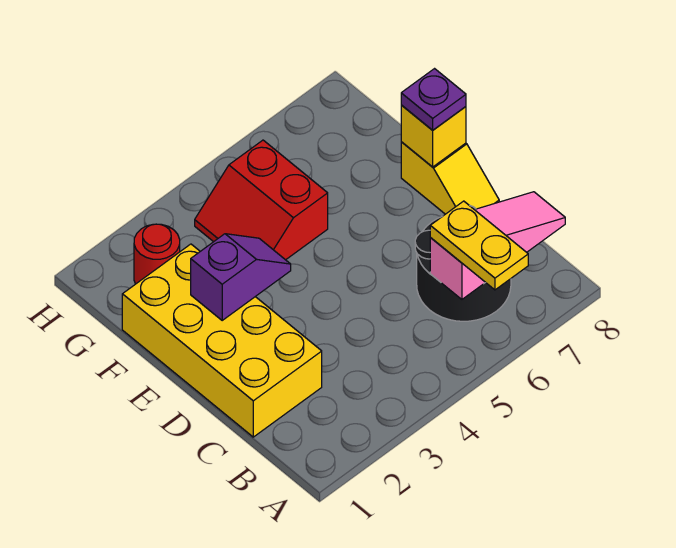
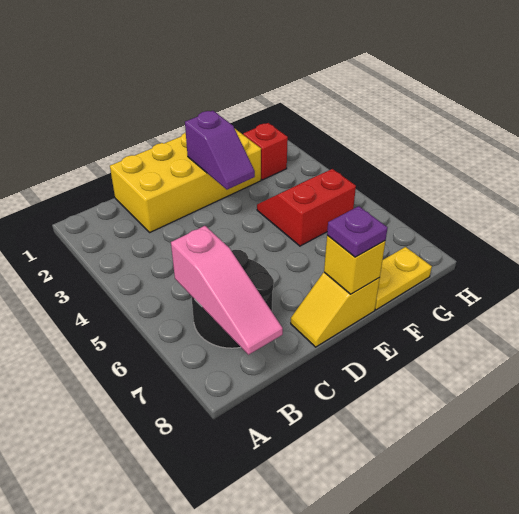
yellow 1x2 plate [430,201,528,290] -> yellow 1x2 plate moved to [375,247,432,310]
red 1x1 round brick [134,224,180,284] -> red 1x1 brick [243,123,288,180]

